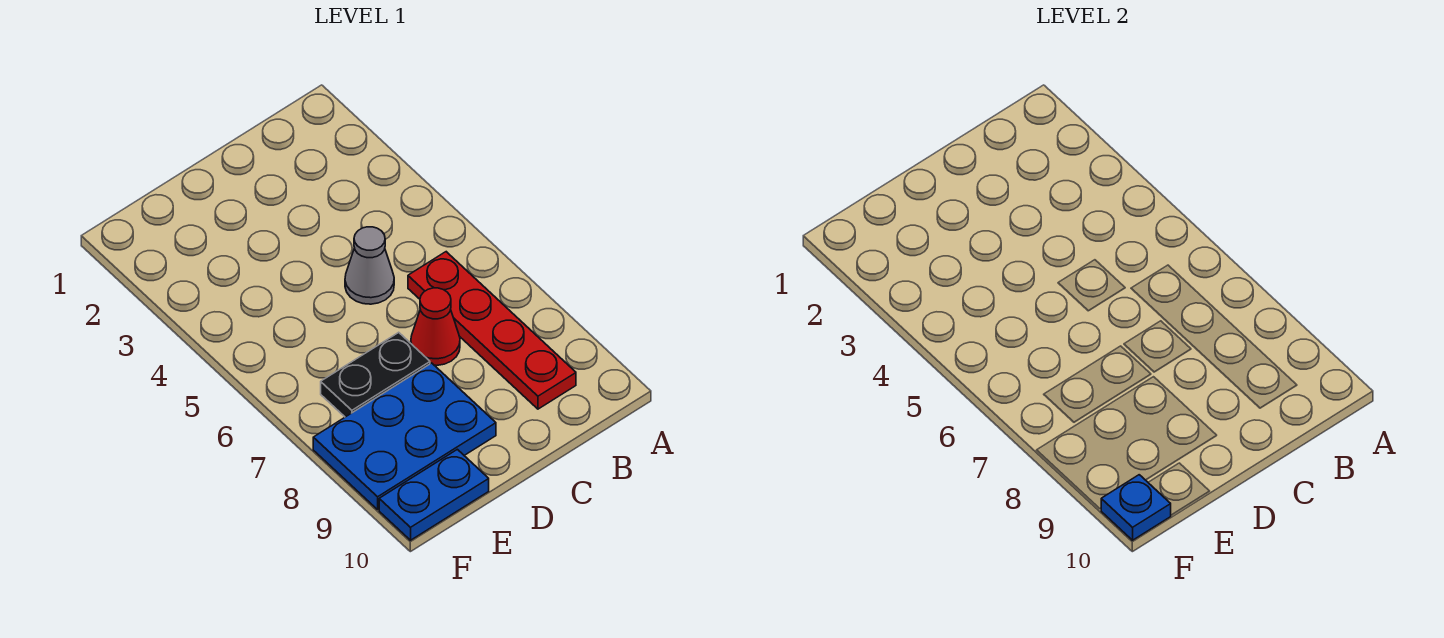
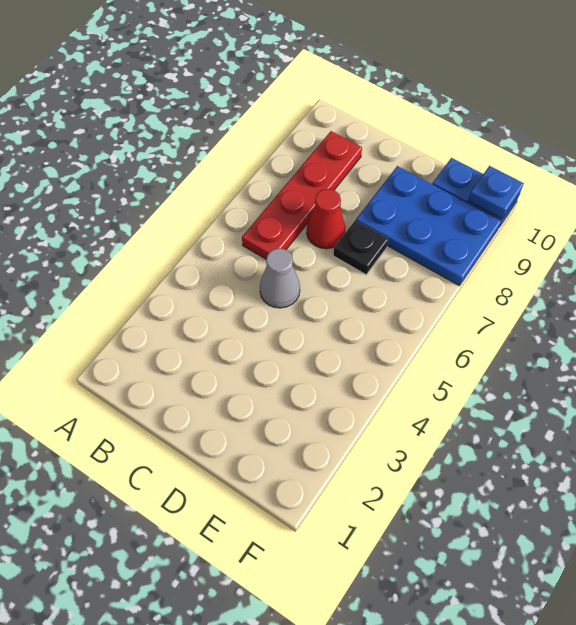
black 1x2 plate [321,332,430,417] -> black 1x1 plate [333,220,388,275]

